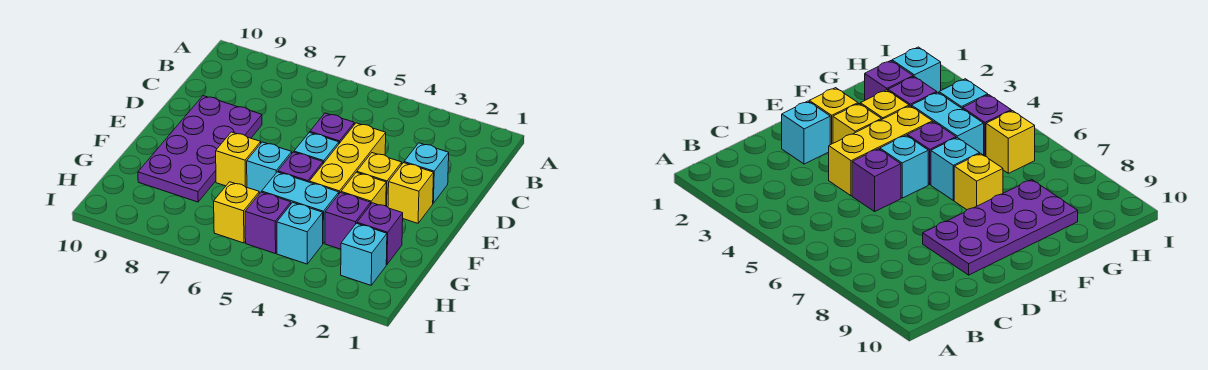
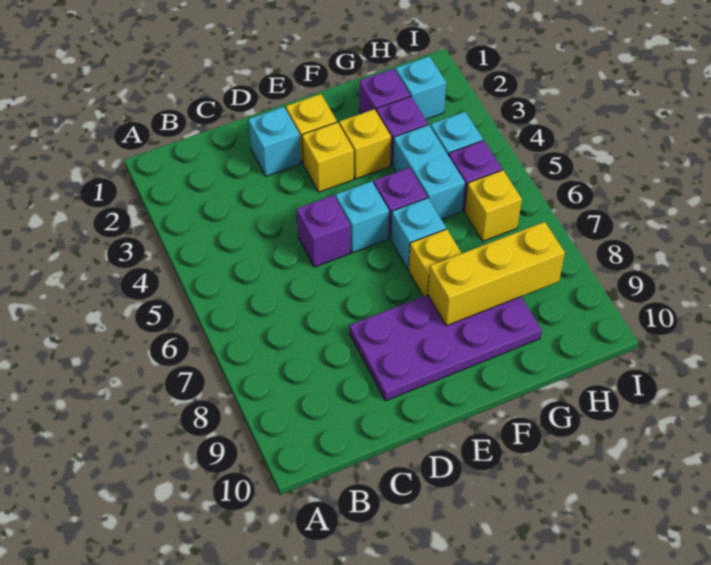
yellow 1x3 brick [309,123,386,193] -> yellow 1x3 brick moved to [428,222,565,326]

